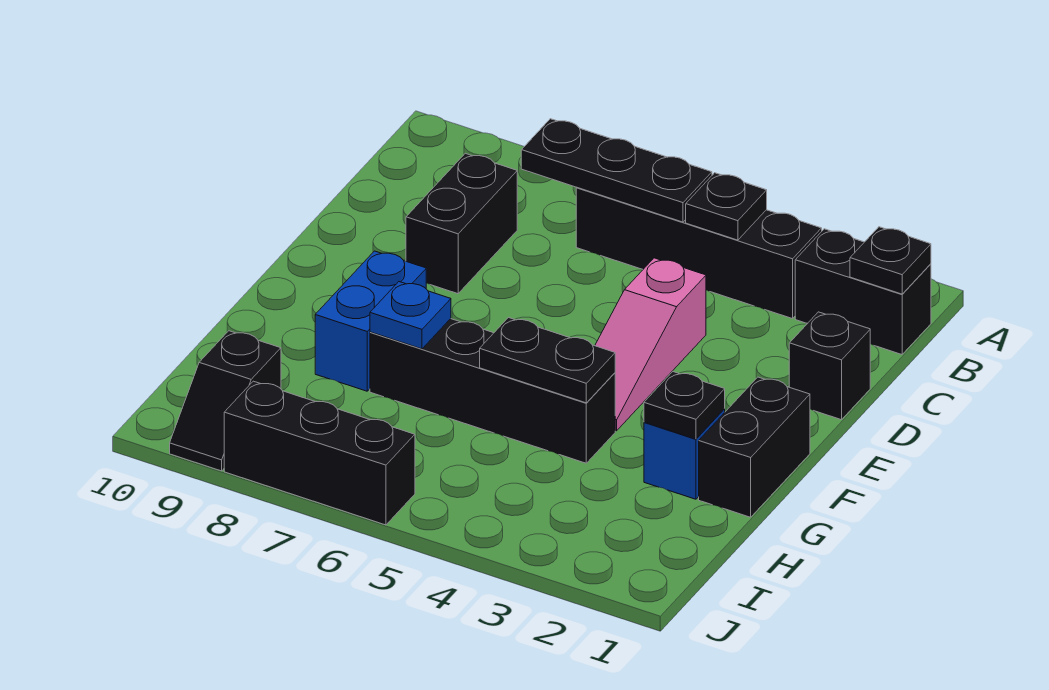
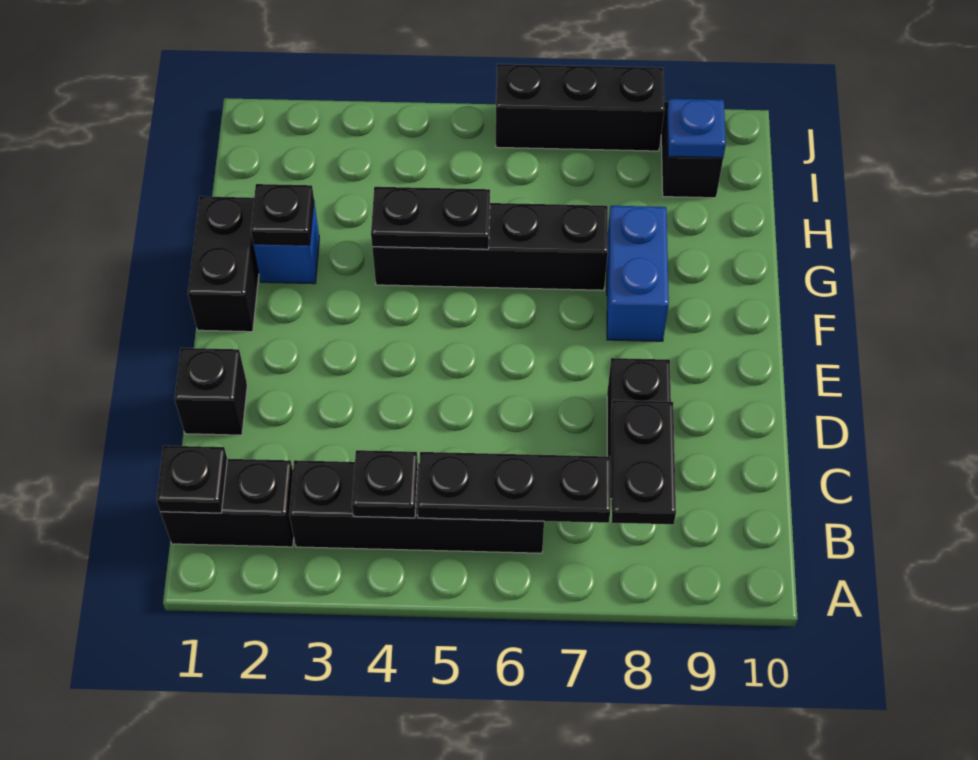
none -> black 1x2 plate [612,400,676,524]
pink 1x3 slope [595,258,706,431] -> none
blue 1x1 plate [370,282,451,349] -> blue 1x1 plate moved to [667,99,726,158]

